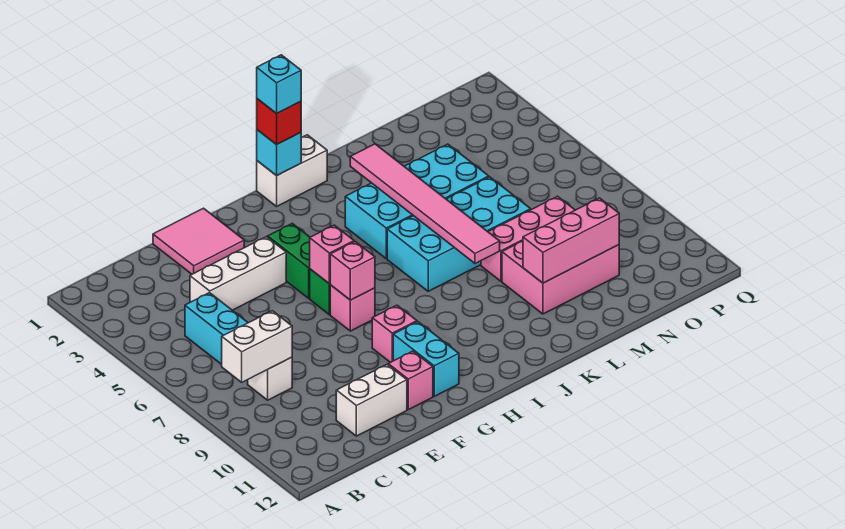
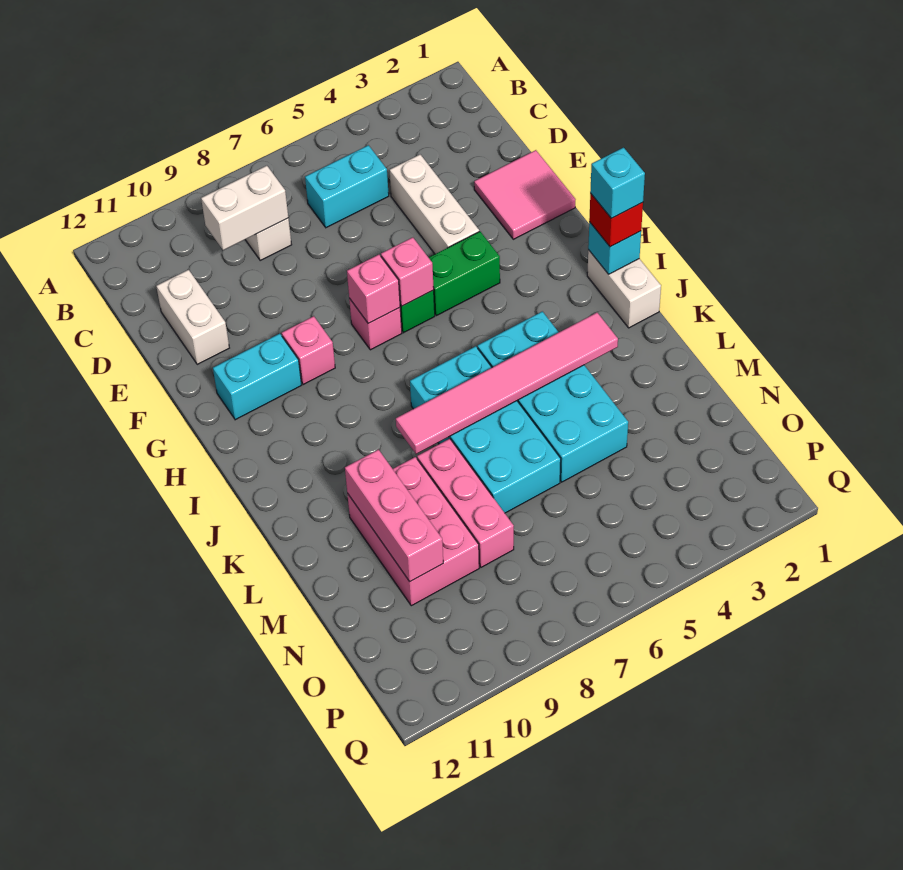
white 1x2 brick [222,311,292,382] -> white 1x2 brick turned to [201,166,288,250]
pink 1x1 brick [388,351,433,410] -> none

